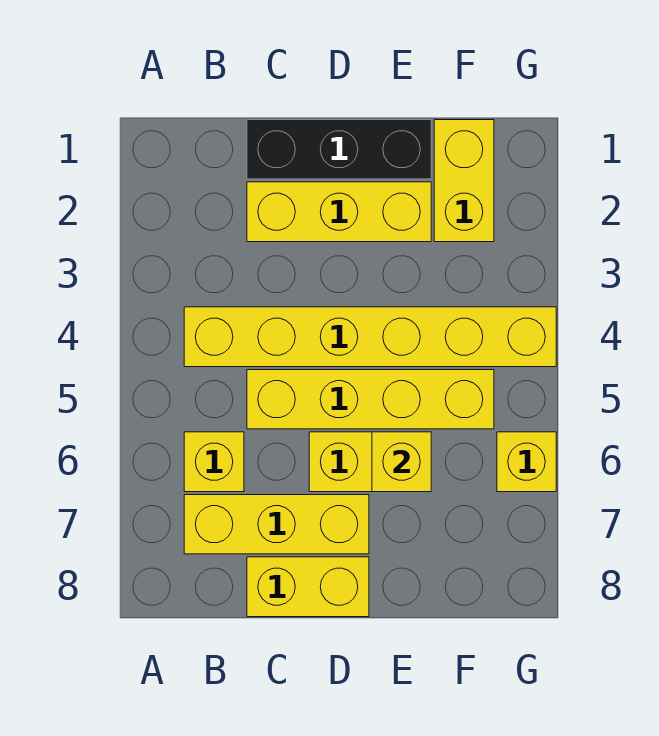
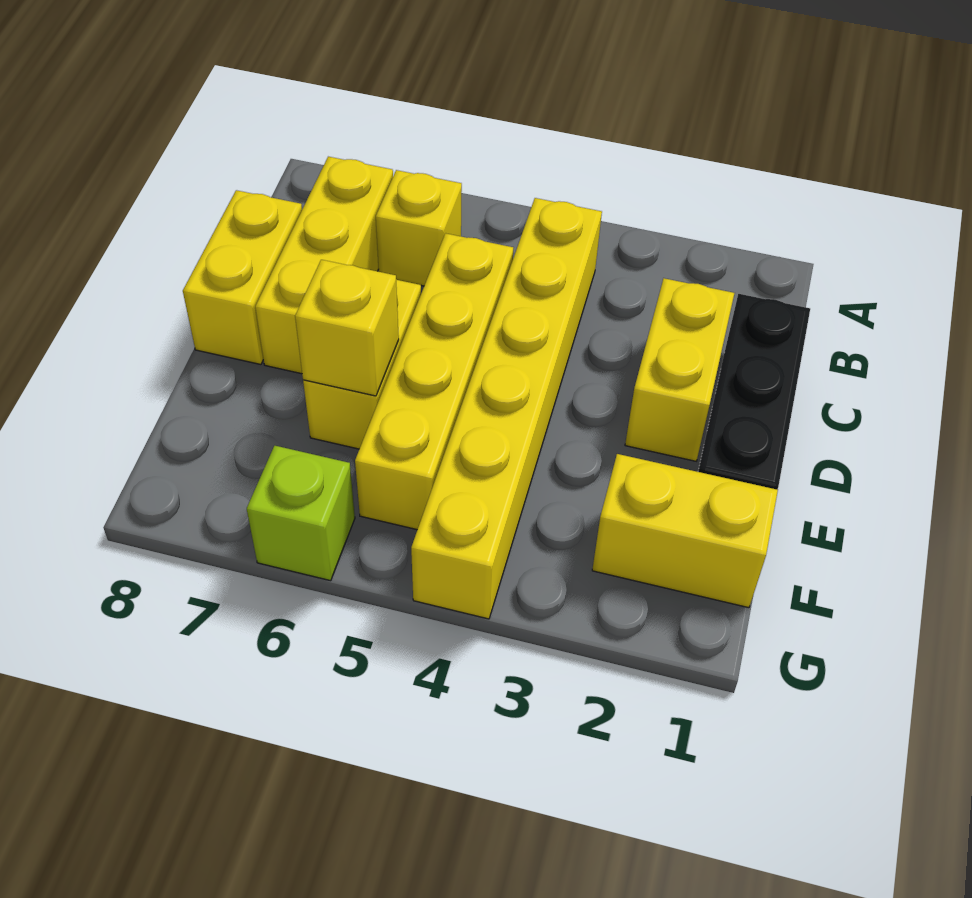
yellow 1x3 brick [247,182,431,242] -> yellow 1x2 brick [625,278,734,461]
yellow 1x1 brick [497,432,556,492] -> lime 1x1 brick [247,446,355,581]

